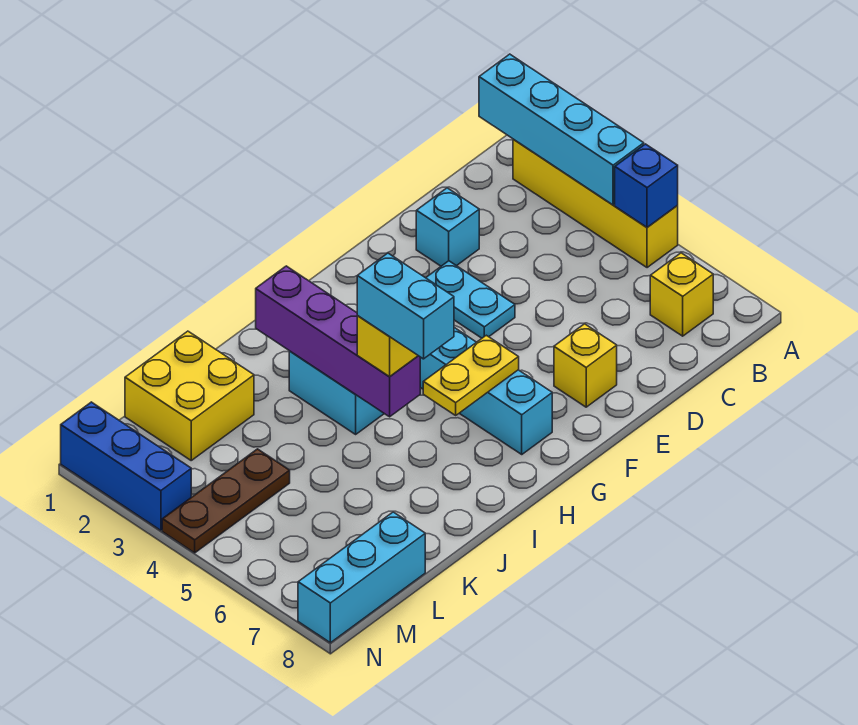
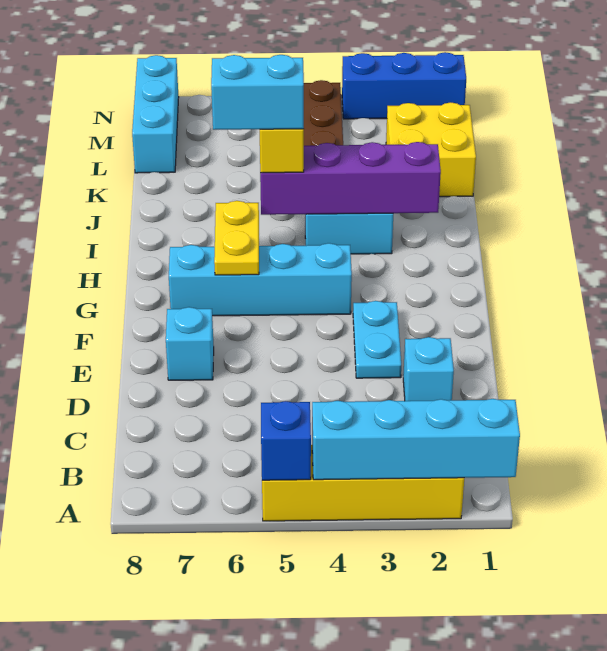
yellow 1x1 brick [650,253,713,336] -> none
cyan 1x2 plate [426,261,515,338] -> cyan 1x2 plate turned to [353,301,401,378]
yellow 1x1 brick [554,324,617,407] -> cyan 1x1 brick [166,307,214,380]

